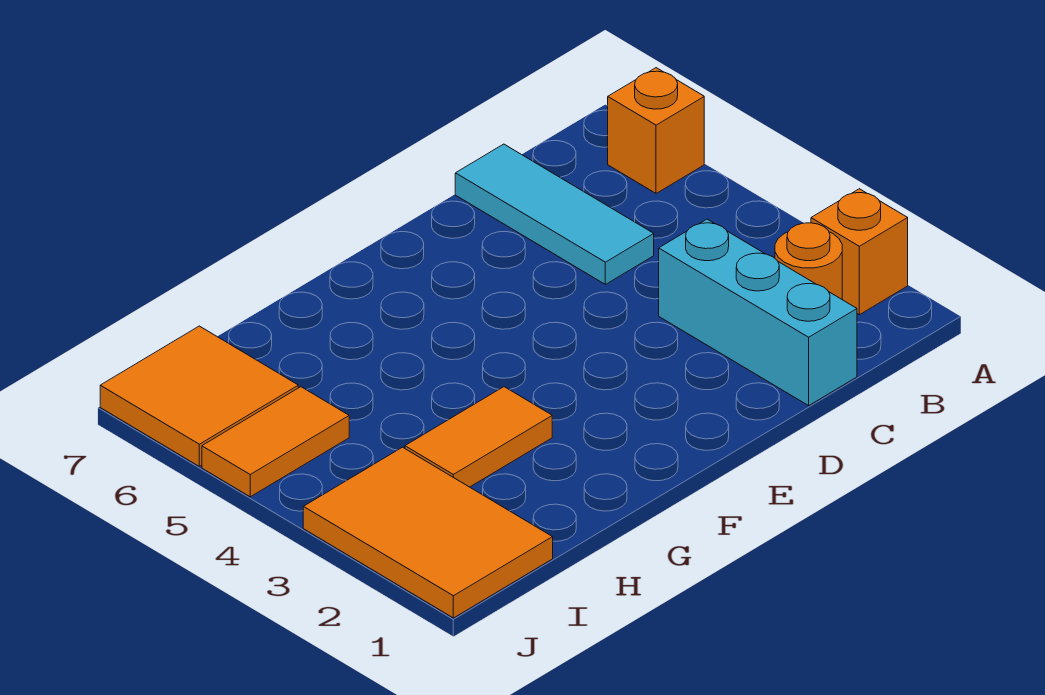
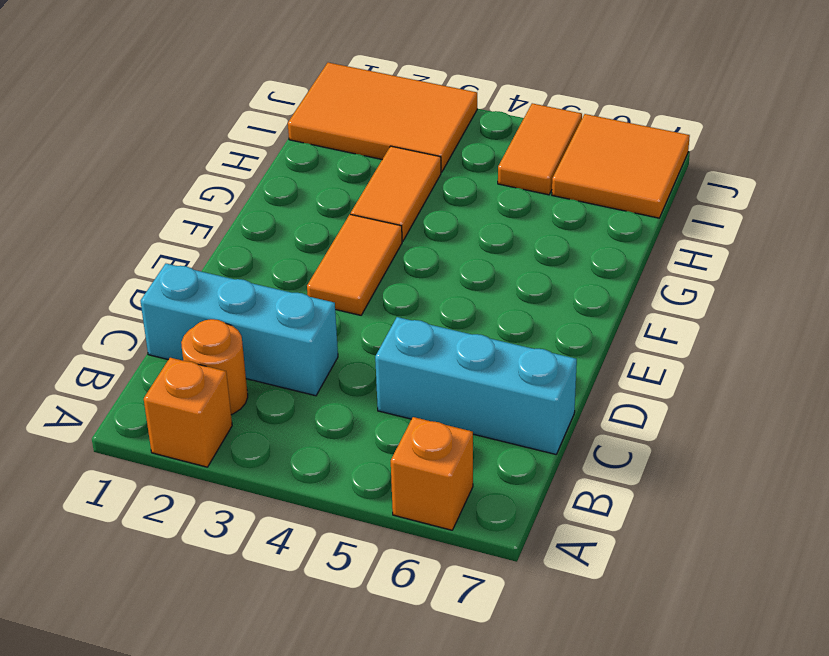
cyan 1x3 tile [455,144,654,284] -> cyan 1x3 brick [375,317,577,454]
none -> orange 1x2 tile [307,214,402,315]

